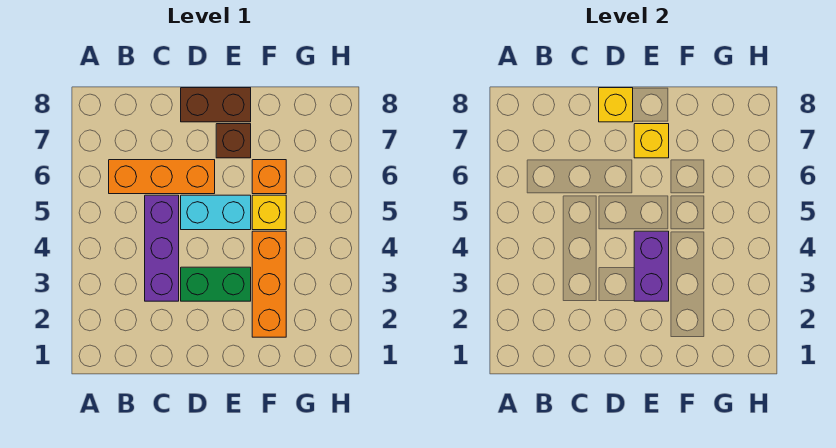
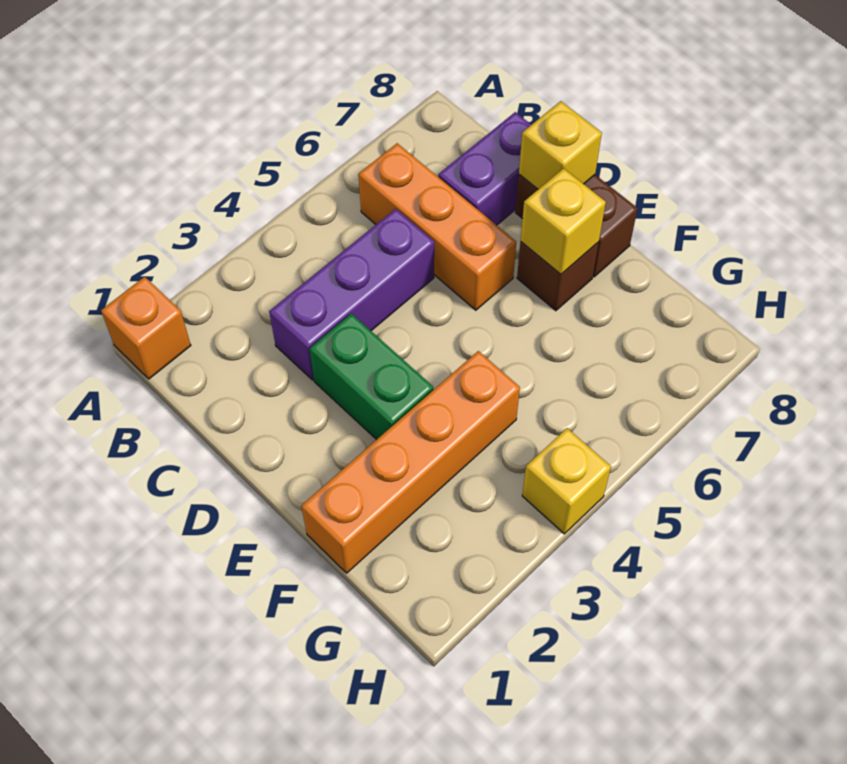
cyan 1x2 brick [181,195,251,230] -> none
purple 1x2 brick [634,231,669,301] -> purple 1x2 brick moved to [438,112,531,225]
orange 1x3 brick [252,231,286,337] -> orange 1x4 brick [301,351,520,573]
yellow 1x1 brick [252,195,286,230] -> yellow 1x1 brick moved to [522,428,611,534]
orange 1x1 brick [252,160,286,194] -> orange 1x1 brick moved to [101,277,191,379]

